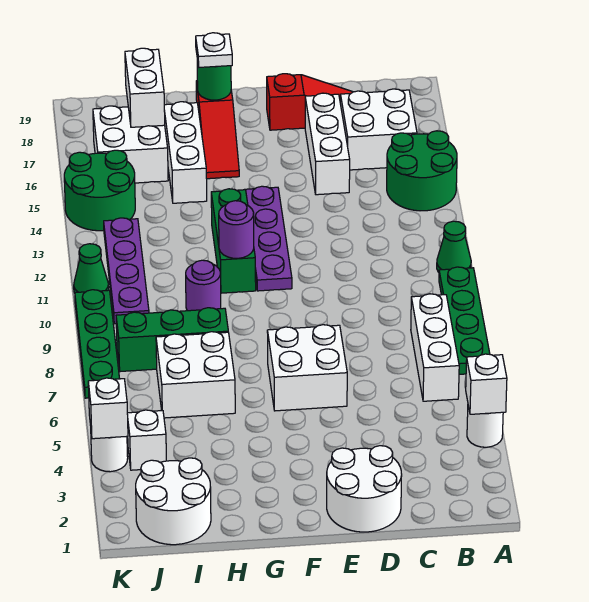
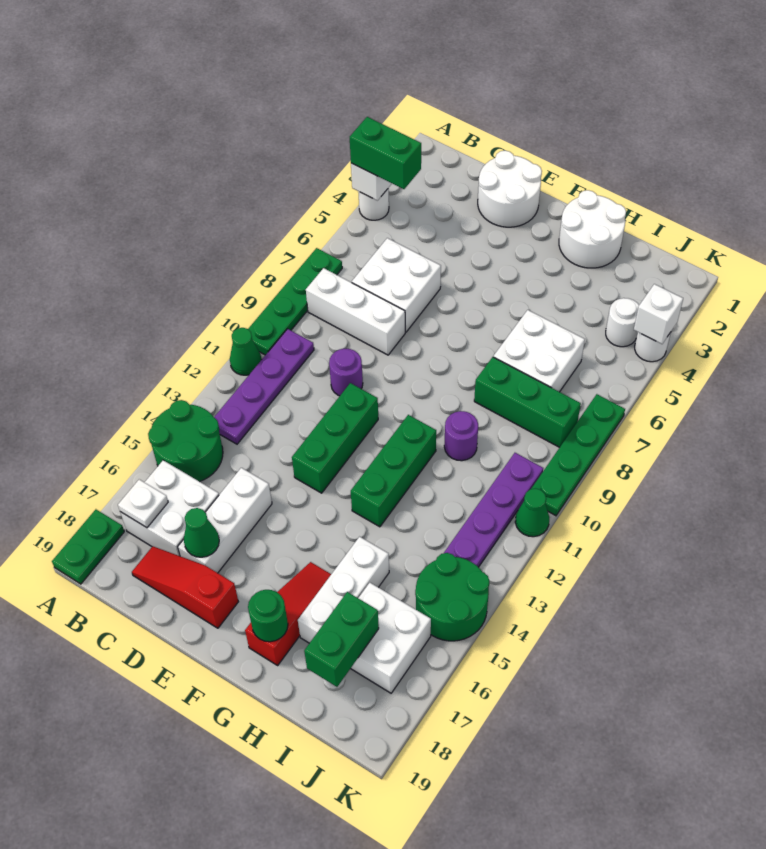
none -> green 1x2 brick [350,117,421,189]
none -> green 1x2 plate [52,510,124,584]
white 1x3 brick [411,294,459,401] -> white 1x3 brick turned to [306,268,405,355]
none -> green 1x1 cone [184,508,219,557]
white 2x2 brick [267,325,347,411] -> white 2x2 brick moved to [352,238,441,332]
none -> green 1x3 brick [292,383,378,493]
purple 1x4 plate [245,186,292,291] -> purple 1x4 plate moved to [214,329,314,444]
purple 1x1 round brick [219,201,254,258] -> purple 1x1 round brick moved to [329,349,363,396]
white 1x1 plate [196,33,232,67] -> white 1x1 plate moved to [118,479,168,528]
white 2x2 round brick [136,458,211,545] -> white 2x2 round brick moved to [559,190,626,268]
white 1x2 brick [125,48,165,127] -> green 1x2 brick [304,592,379,687]
white 1x1 brick [127,410,166,470] -> white 1x1 round brick [606,298,639,347]

